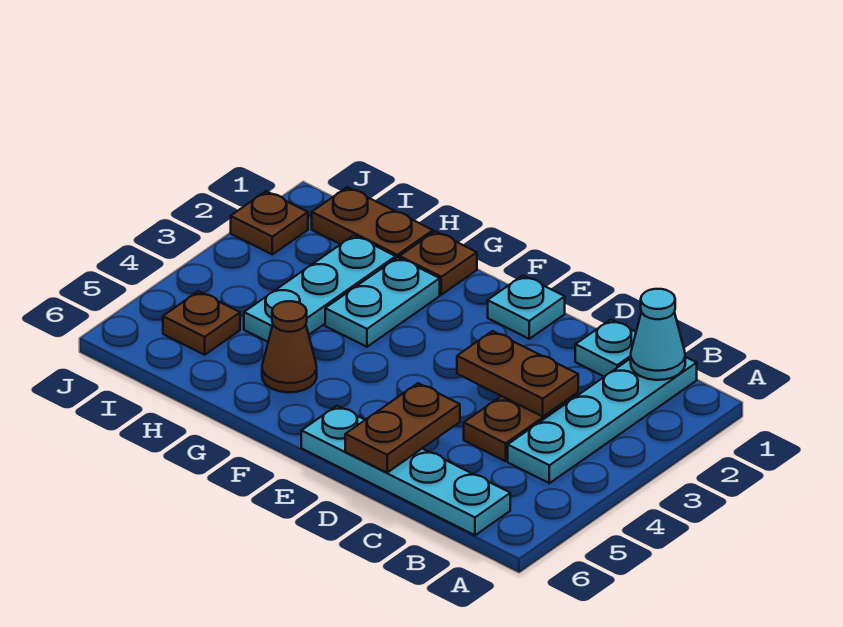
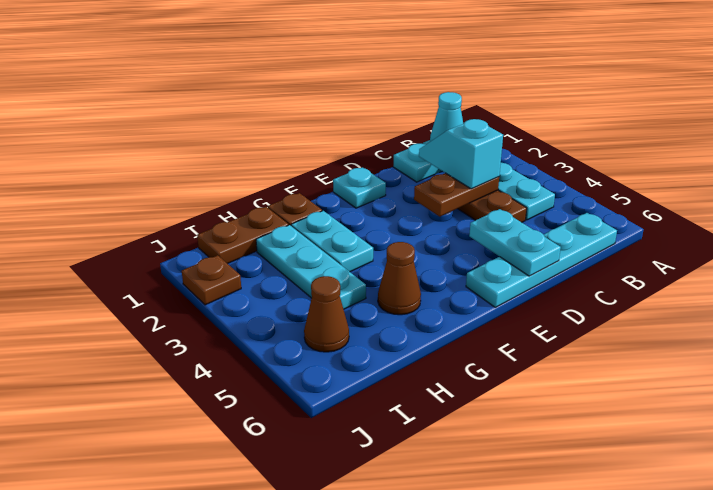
none -> cyan 1x2 slope [419,119,503,189]
brown 1x2 plate [345,383,460,473] -> cyan 1x2 plate [469,209,561,276]
brown 1x1 plate [163,291,240,355] -> brown 1x1 cone [304,276,349,352]

